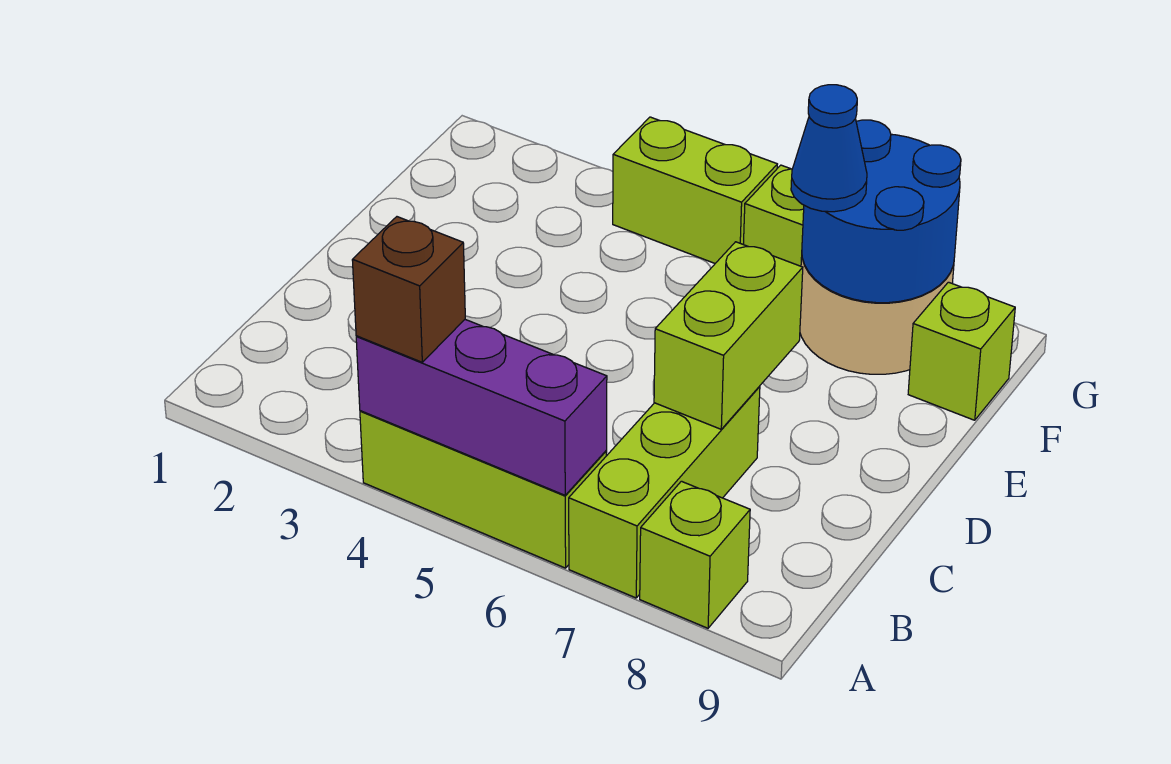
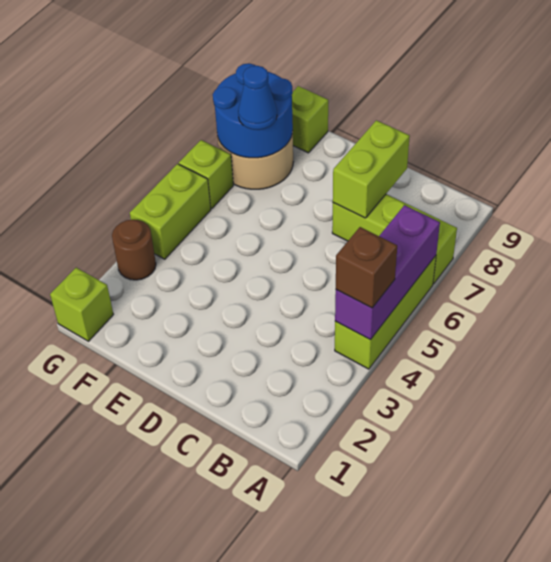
lime 1x1 brick [640,481,750,628] -> lime 1x1 brick moved to [50,268,113,341]
lime 1x2 brick [654,242,803,429] -> lime 1x2 brick turned to [333,120,410,218]
none -> brown 1x1 round brick [112,220,156,280]

